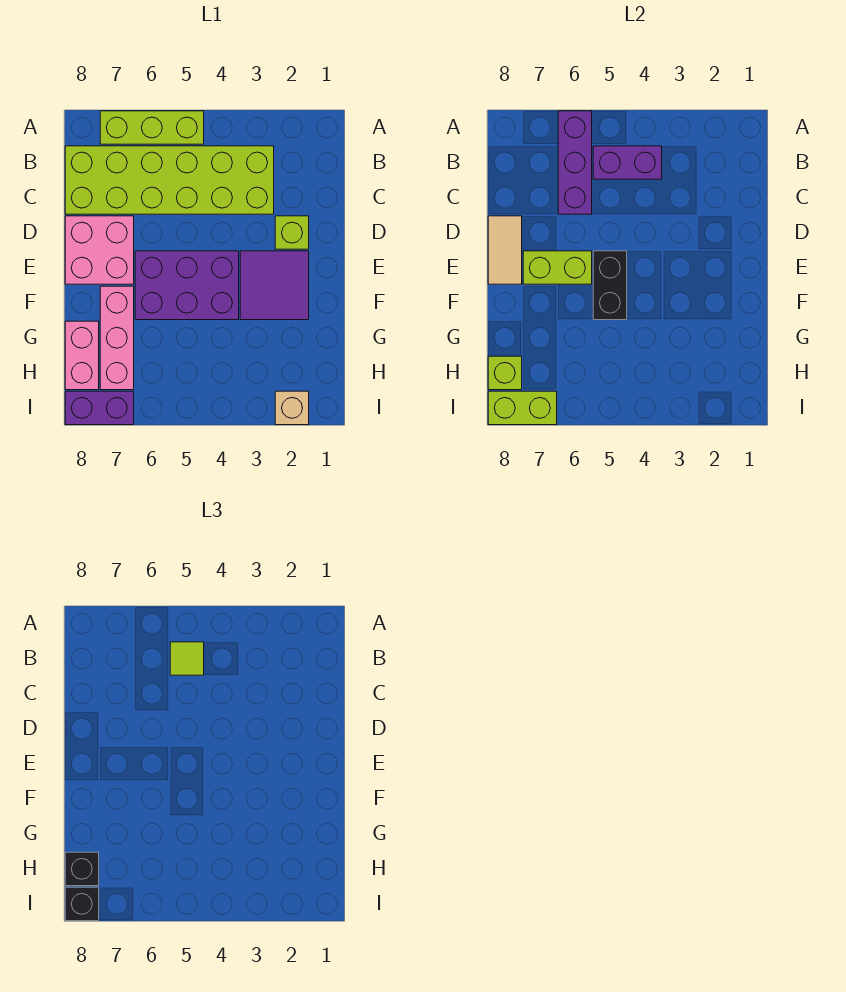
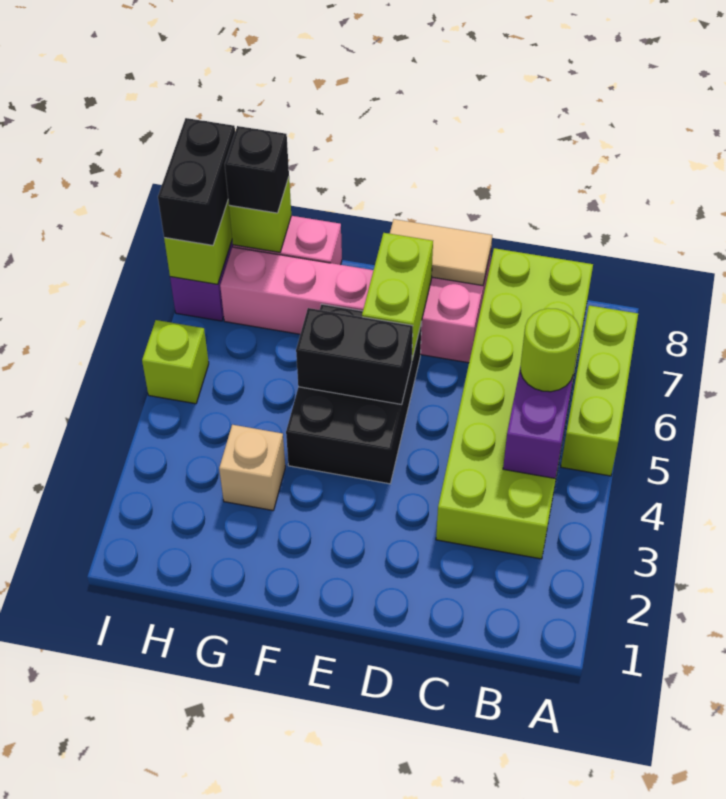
purple 1x3 brick [558,111,592,214] -> none
lime 1x1 tile [170,642,204,675] -> lime 1x1 round brick [521,308,580,392]
lime 1x1 brick [275,216,309,249] -> lime 1x1 brick moved to [142,320,209,404]
purple 2x2 tile [240,251,309,320] -> none
purple 2x3 brick [135,251,239,320] -> black 2x3 brick [286,304,422,484]
tan 1x1 brick [275,391,309,425] -> tan 1x1 brick moved to [219,425,285,510]
black 1x1 brick [65,887,99,921] -> black 1x2 brick [158,118,235,245]

